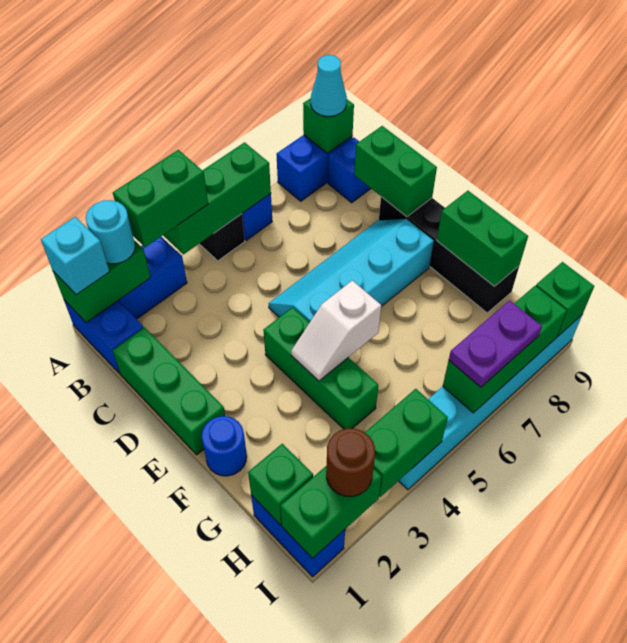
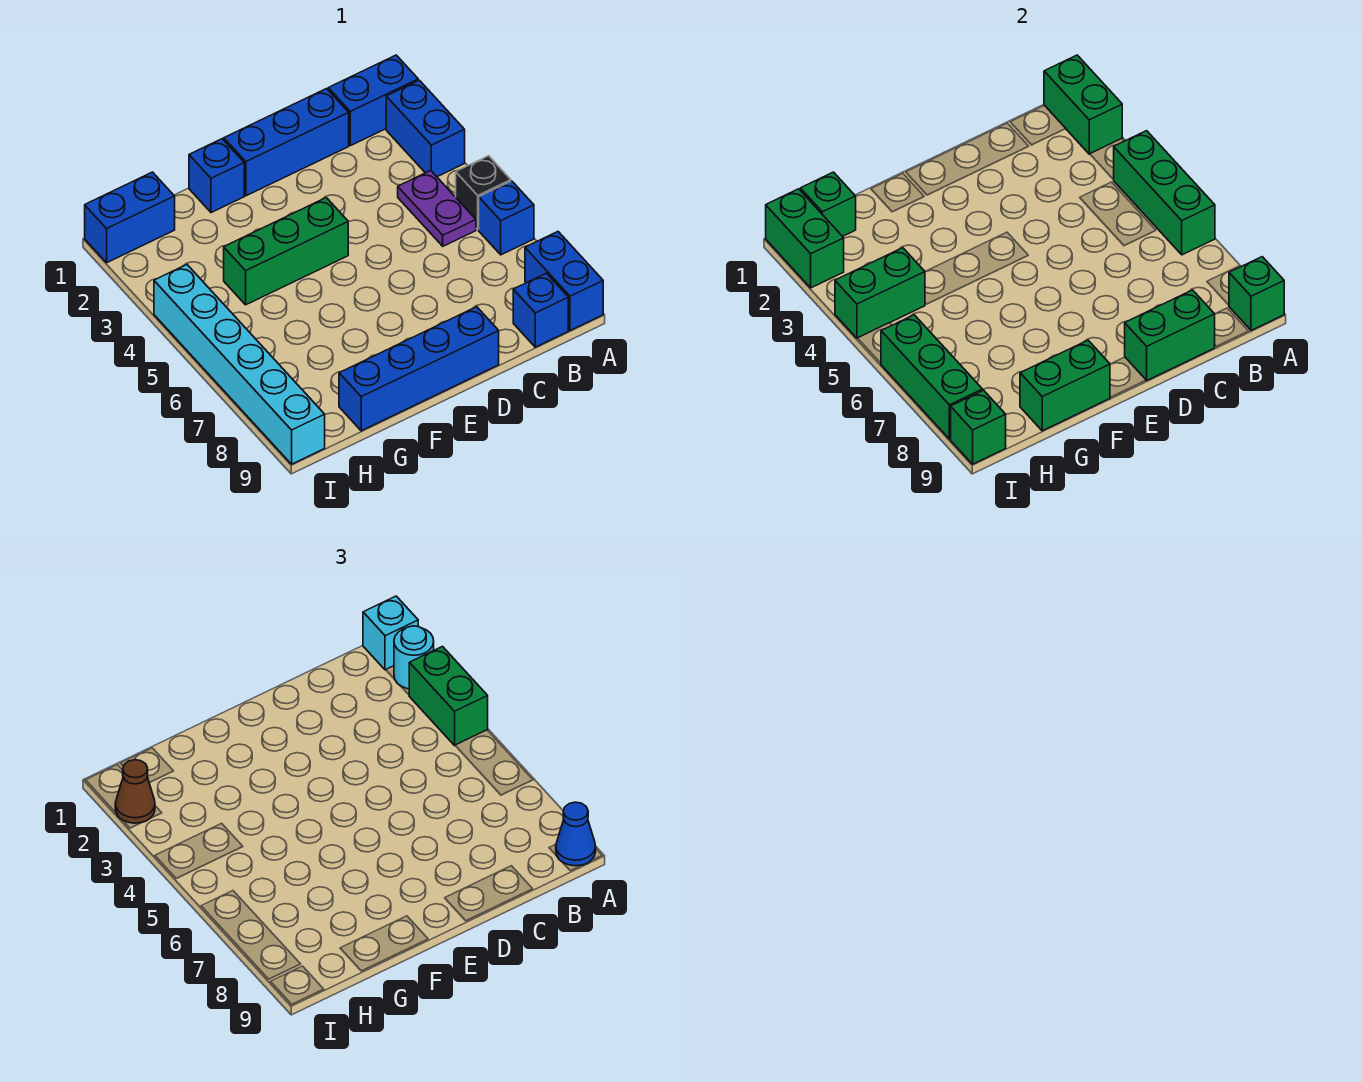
cyan 1x1 cone [311,55,347,116] -> blue 1x1 cone [556,802,596,866]
green 1x3 brick [113,327,225,455] -> blue 1x3 brick [224,89,349,196]
cyan 2x4 slope [269,219,434,322] -> none
black 1x4 brick [379,197,519,313] -> blue 1x4 brick [339,307,499,431]
blue 1x1 round brick [201,416,247,476] -> blue 1x1 brick [189,139,244,213]
white 1x2 slope [291,280,381,381] -> none
brown 1x1 round brick [326,428,375,496] -> brown 1x1 cone [115,760,155,823]
green 1x2 brick [365,389,448,497] -> green 1x2 brick turned to [835,248,925,338]
purple 1x2 plate [449,300,542,387] -> purple 1x2 plate moved to [398,170,476,246]

